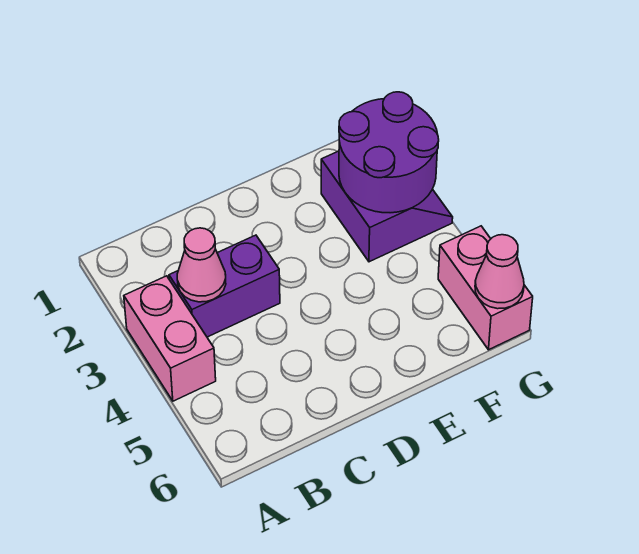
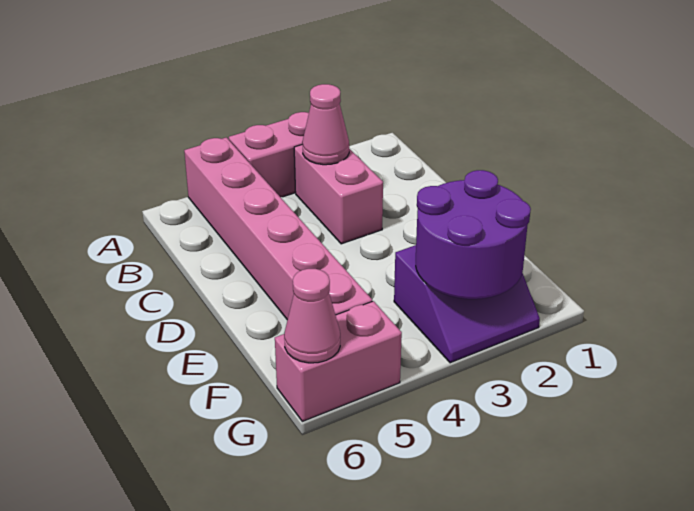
none -> pink 1x6 brick [184,137,372,320]
purple 1x2 brick [169,235,280,337] -> pink 1x2 brick [294,144,383,244]

